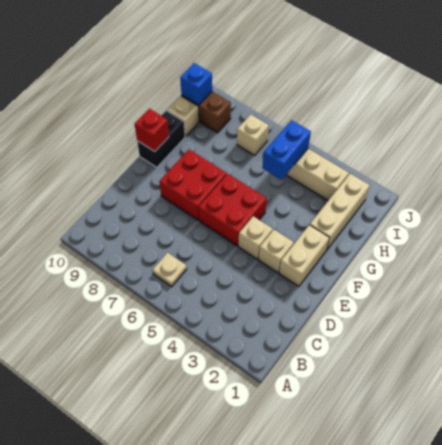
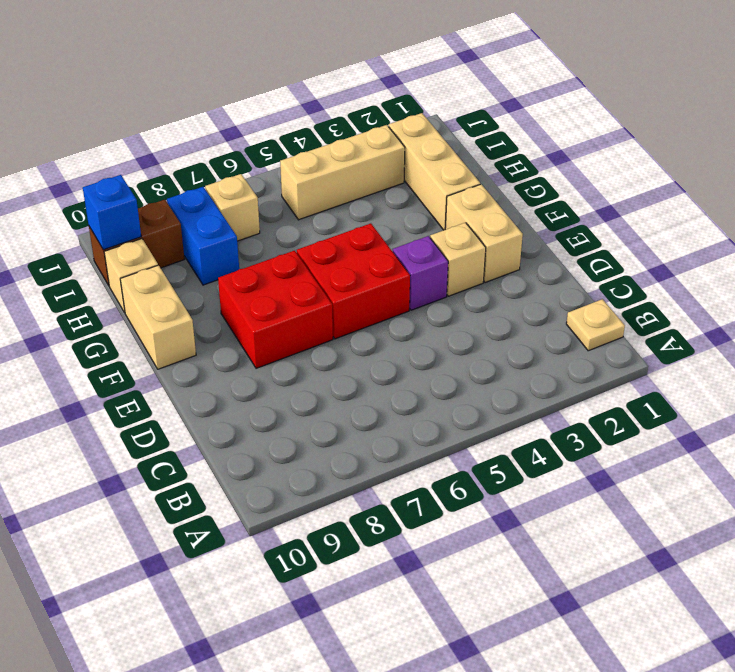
tan 1x1 plate [152,253,187,287] -> tan 1x1 plate moved to [566,299,625,351]
tan 1x1 brick [238,216,273,259] -> purple 1x1 brick [393,236,448,310]
black 1x2 brick [137,111,185,167] -> tan 1x2 brick [120,265,196,369]
red 1x1 brick [135,109,169,152] -> none
blue 1x2 brick [262,120,311,180] -> blue 1x2 brick moved to [167,187,239,285]

